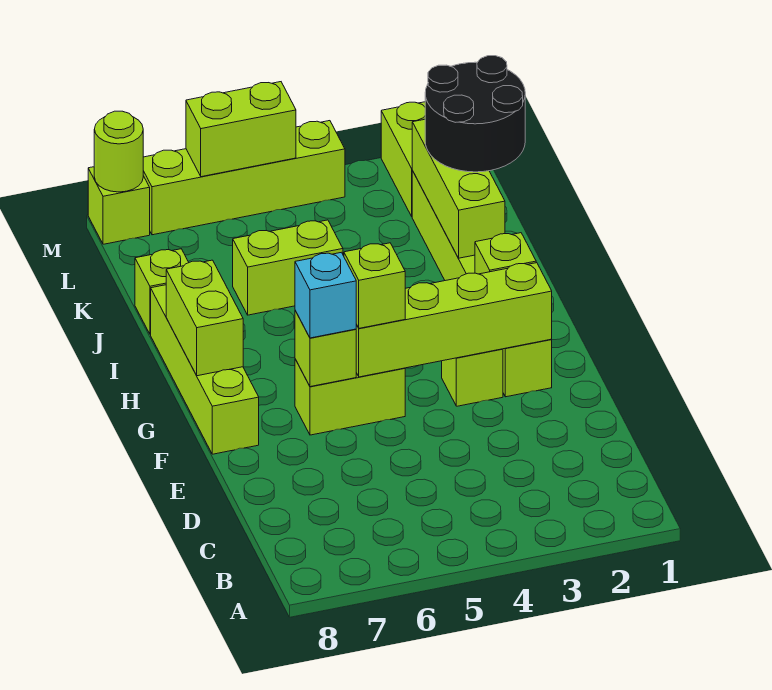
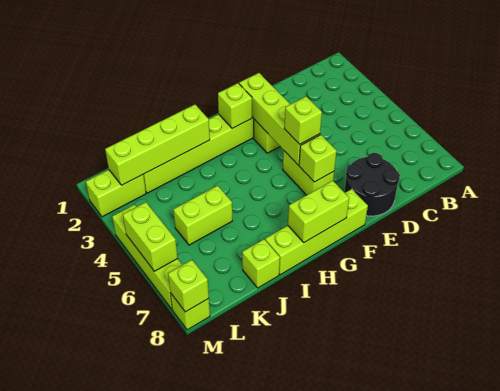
cyan 1x1 brick [295,252,356,338] -> none
lime 1x3 brick [412,119,505,258] -> lime 1x4 brick [105,105,210,185]
black 2x2 round brick [425,56,525,172] -> black 2x2 round brick moved to [344,153,400,216]
lime 1x2 brick [233,220,343,315] -> lime 1x2 brick turned to [173,186,232,245]
lime 1x1 round brick [94,111,143,192] -> lime 1x1 brick [168,260,209,312]

